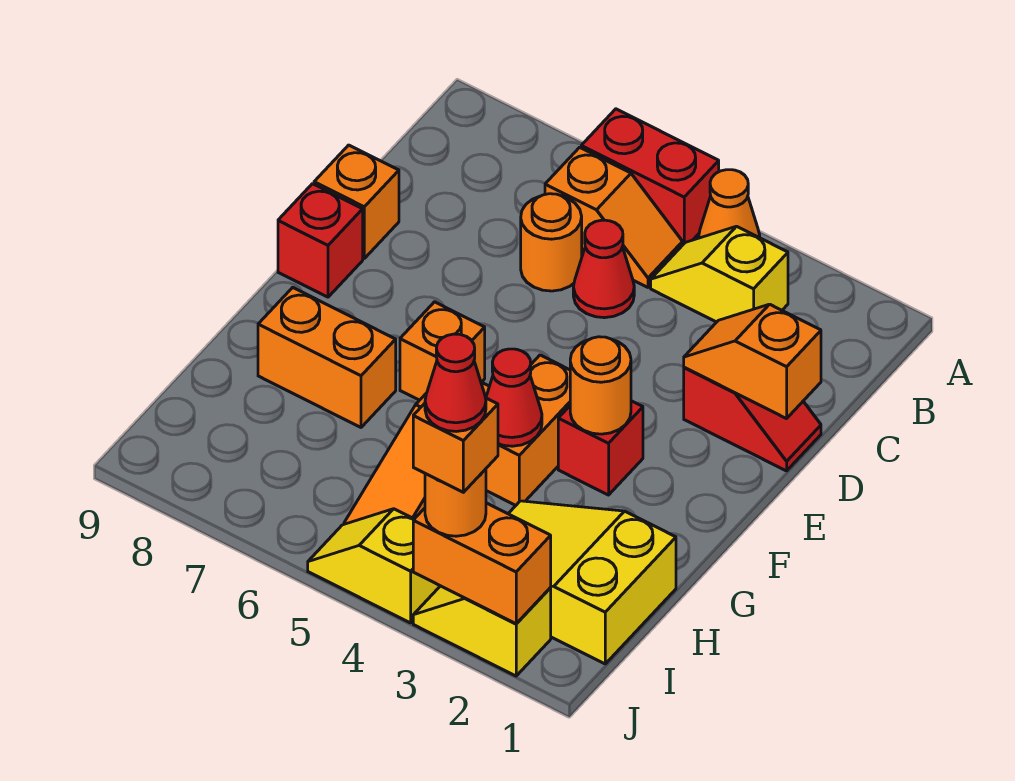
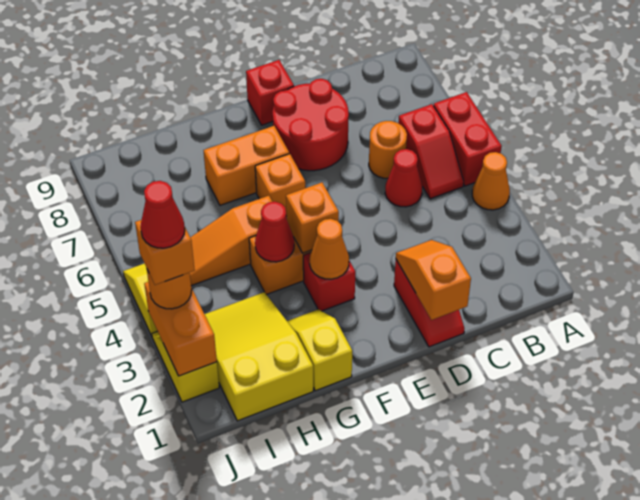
yellow 1x2 slope [651,226,788,322] -> yellow 1x2 slope moved to [287,309,352,391]
orange 1x2 slope [545,147,683,287] -> red 1x2 slope [398,104,464,199]
none -> red 2x2 round brick [273,79,349,171]
orange 1x1 brick [314,145,399,258] -> orange 1x1 brick moved to [286,183,339,253]
orange 1x1 round brick [570,337,631,434] -> orange 1x1 cone [310,219,349,279]
orange 1x2 brick [258,287,396,427] -> orange 1x2 brick turned to [204,126,289,205]

